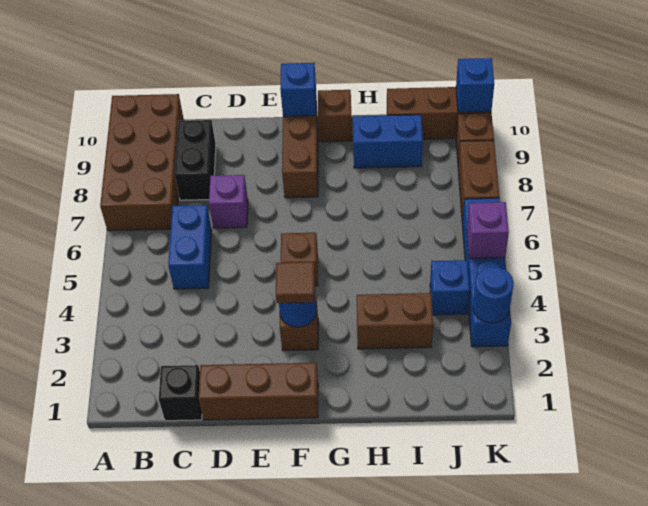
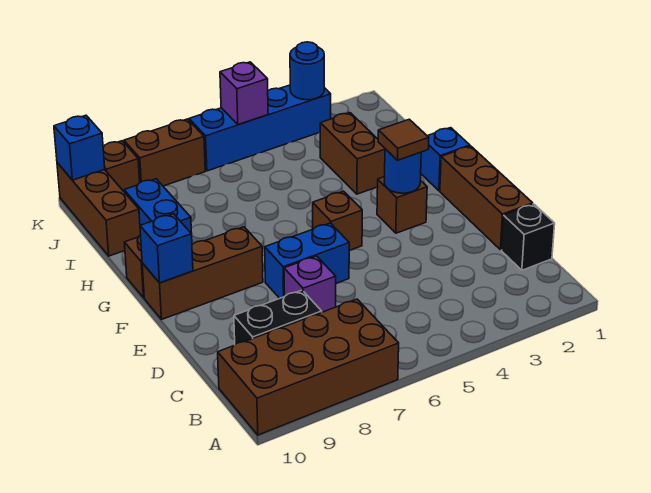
blue 1x2 brick [168,205,212,289] -> blue 1x2 brick moved to [265,223,349,298]
blue 1x1 brick [430,260,470,315] -> blue 1x1 brick moved to [421,128,470,191]

